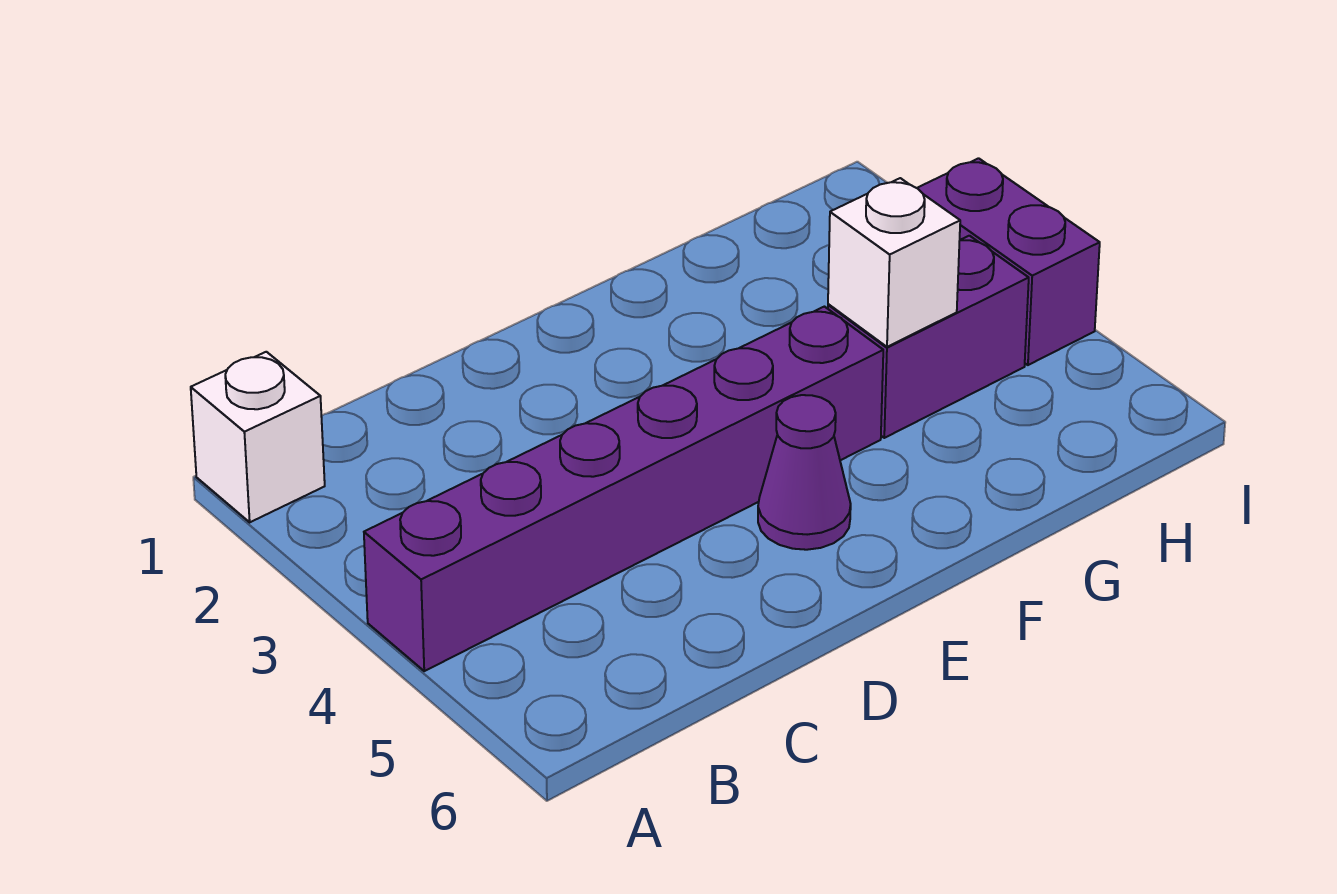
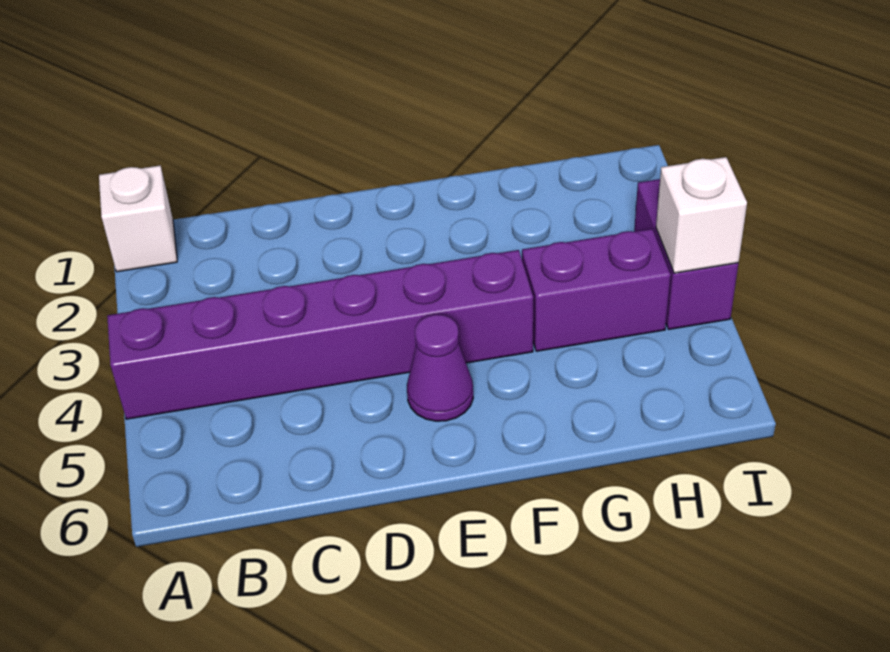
white 1x1 brick [828,178,960,347] -> white 1x1 brick moved to [656,157,747,273]

